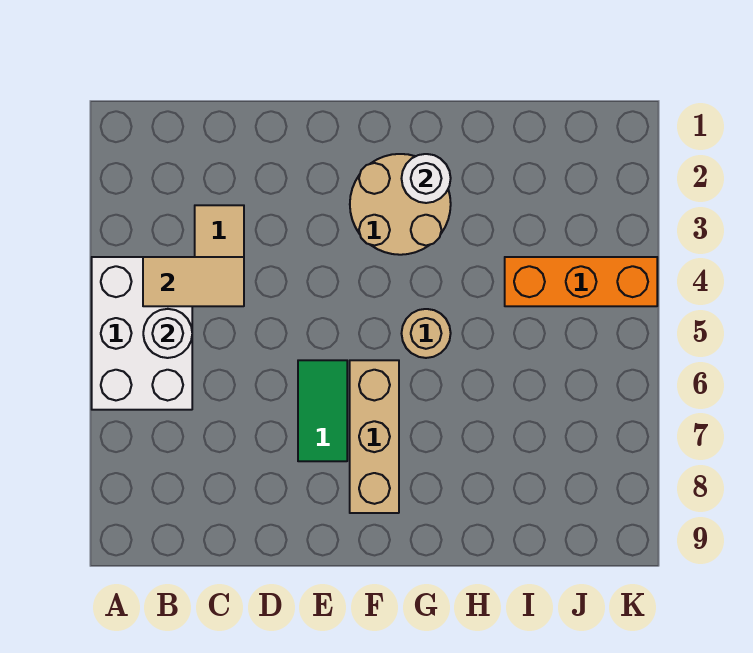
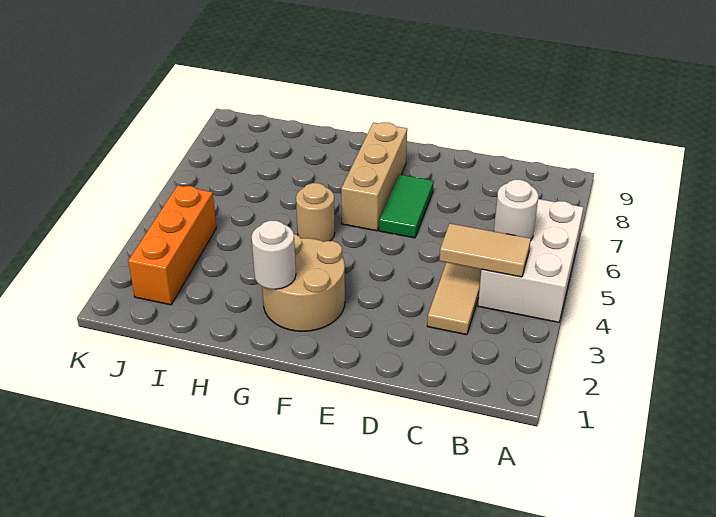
orange 1x3 brick [505,257,657,306] -> orange 1x3 brick turned to [128,185,216,305]

